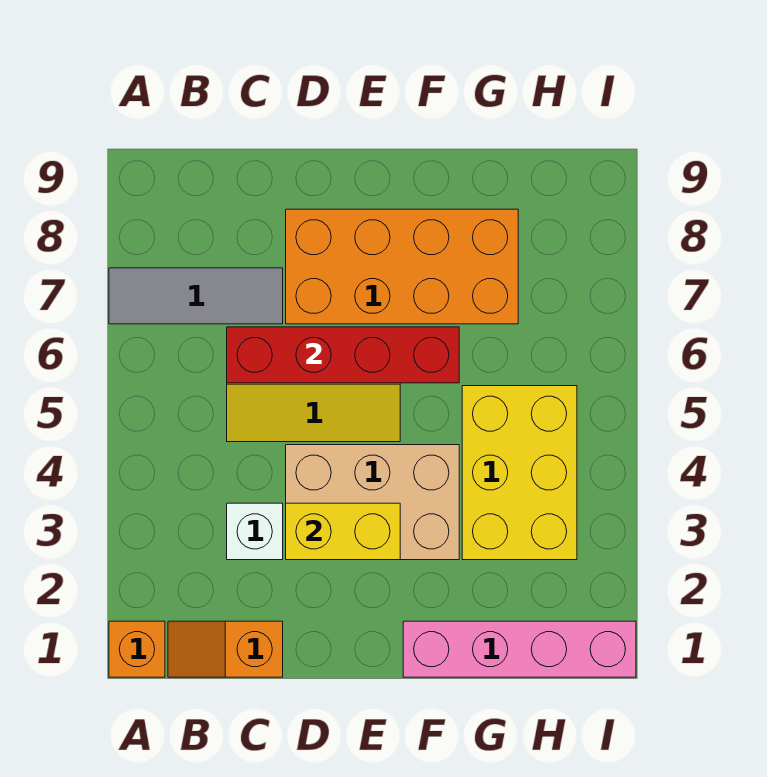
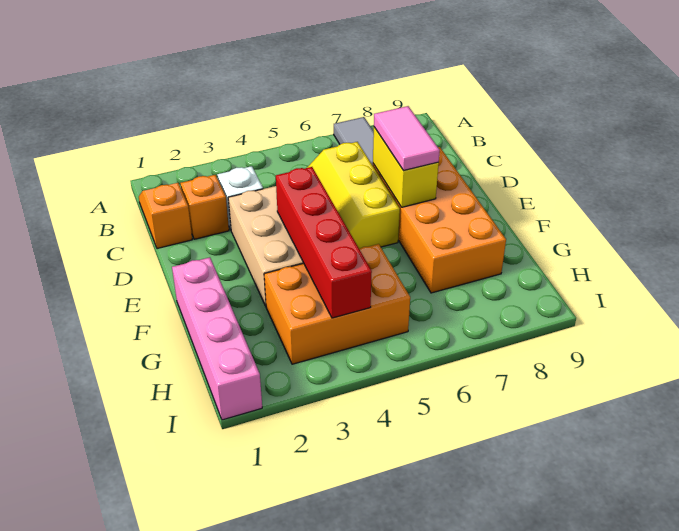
orange 1x1 brick [109,621,165,677] -> orange 1x1 brick moved to [181,175,229,239]
red 1x4 brick [227,327,459,383] -> red 1x4 brick moved to [276,167,372,318]
yellow 1x2 brick [286,503,400,560] -> yellow 1x2 brick moved to [373,127,439,207]
none -> pink 1x2 tile [374,106,440,171]
yellow 2x3 brick [462,386,577,560] -> orange 2x3 brick [264,244,410,364]

